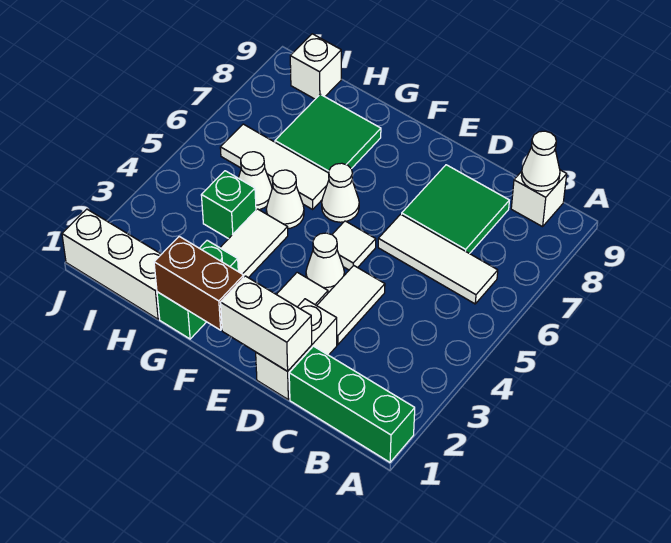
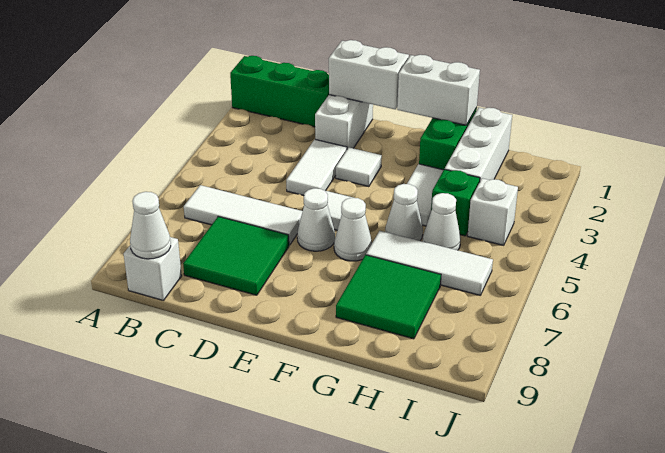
white 1x1 cone [306,233,344,292] -> white 1x1 cone moved to [297,188,335,251]
brown 1x2 brick [154,236,244,330] -> white 1x2 brick [397,55,480,125]
white 1x3 brick [62,209,161,319] -> white 1x3 brick turned to [445,108,512,181]
white 1x1 brick [290,34,341,99] -> white 1x1 brick moved to [468,178,518,245]

